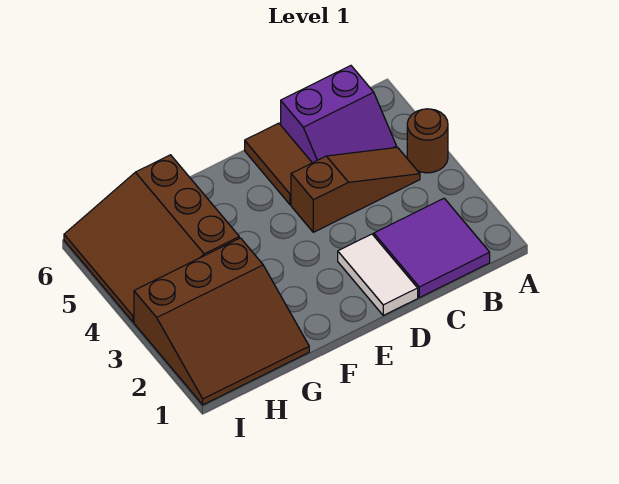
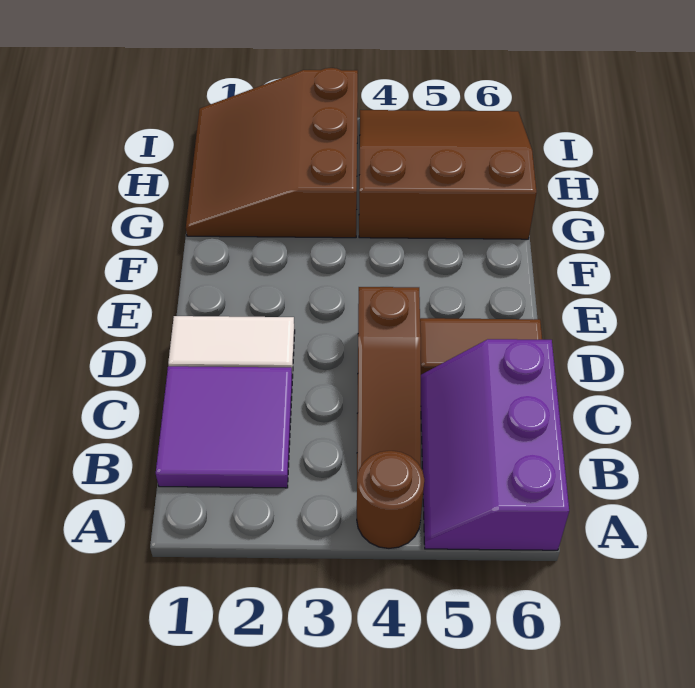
purple 2x2 slope [281,66,397,163] -> purple 2x3 slope [421,339,569,550]

